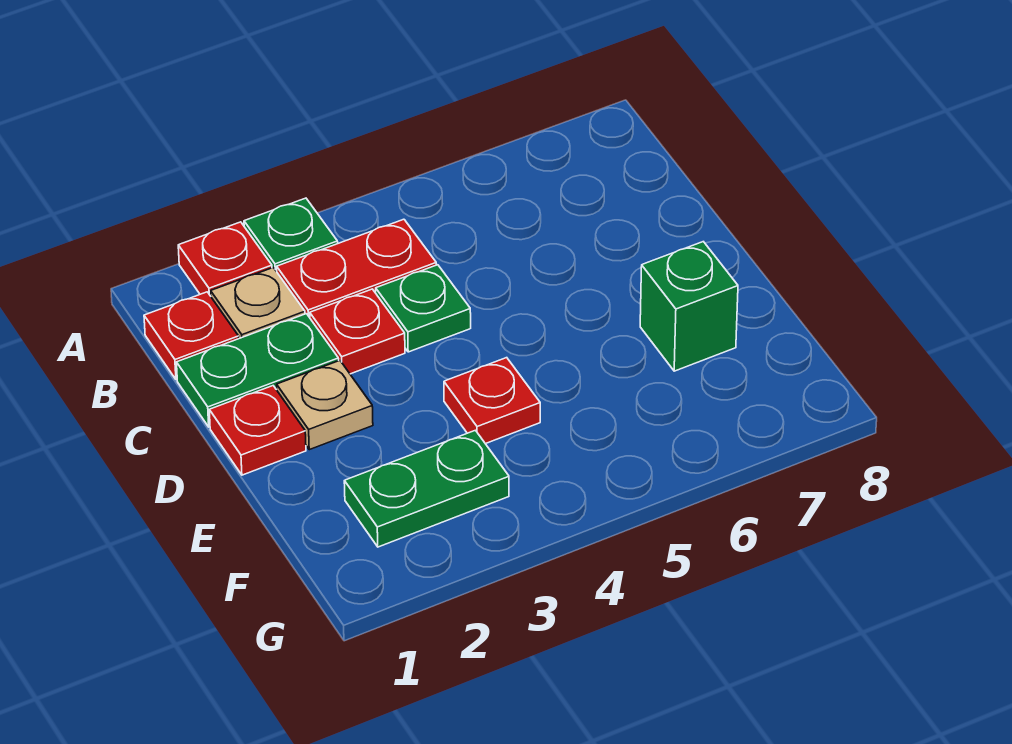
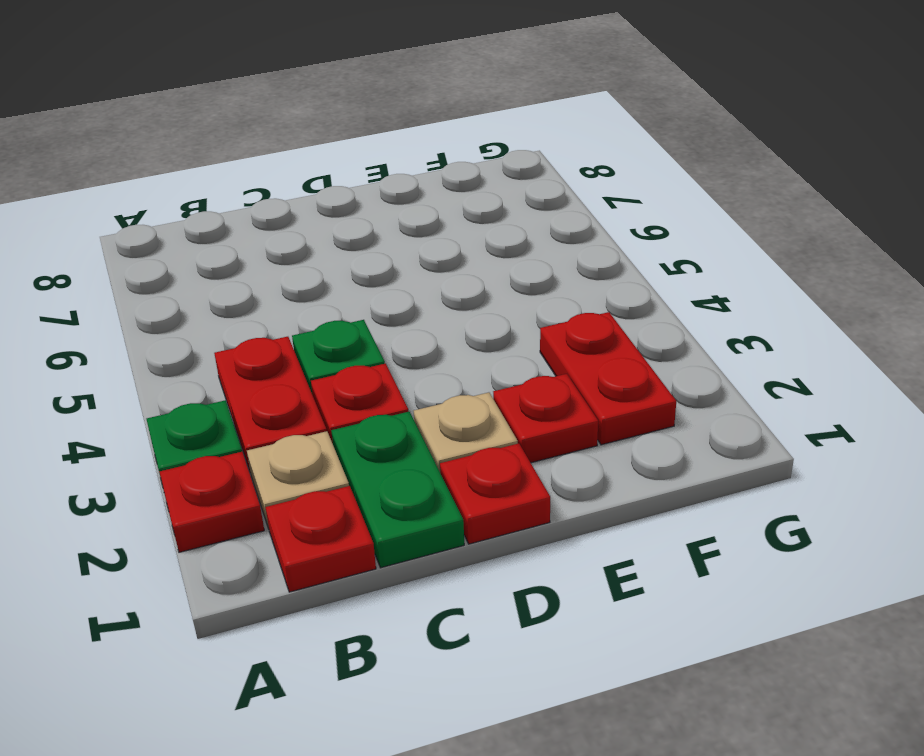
red 1x1 plate [444,358,540,444] -> red 1x1 plate moved to [493,374,598,463]
green 1x1 brick [640,242,738,371] -> none
green 1x2 plate [344,430,509,547] -> red 1x2 plate [540,312,676,445]

